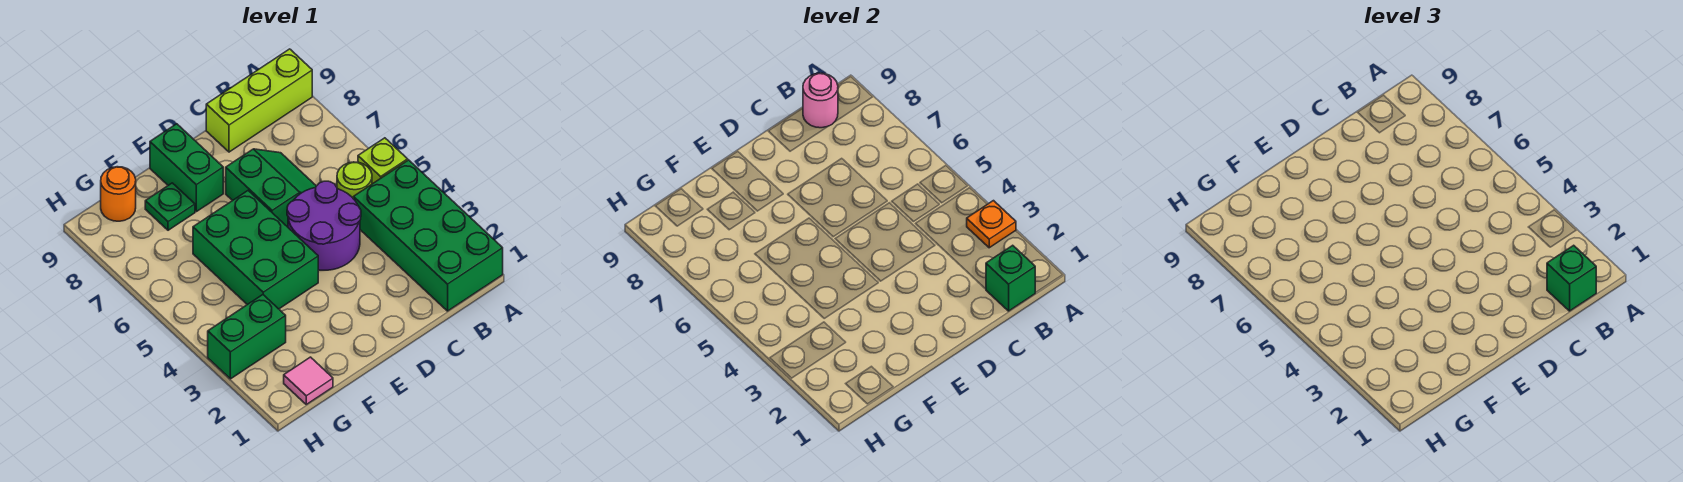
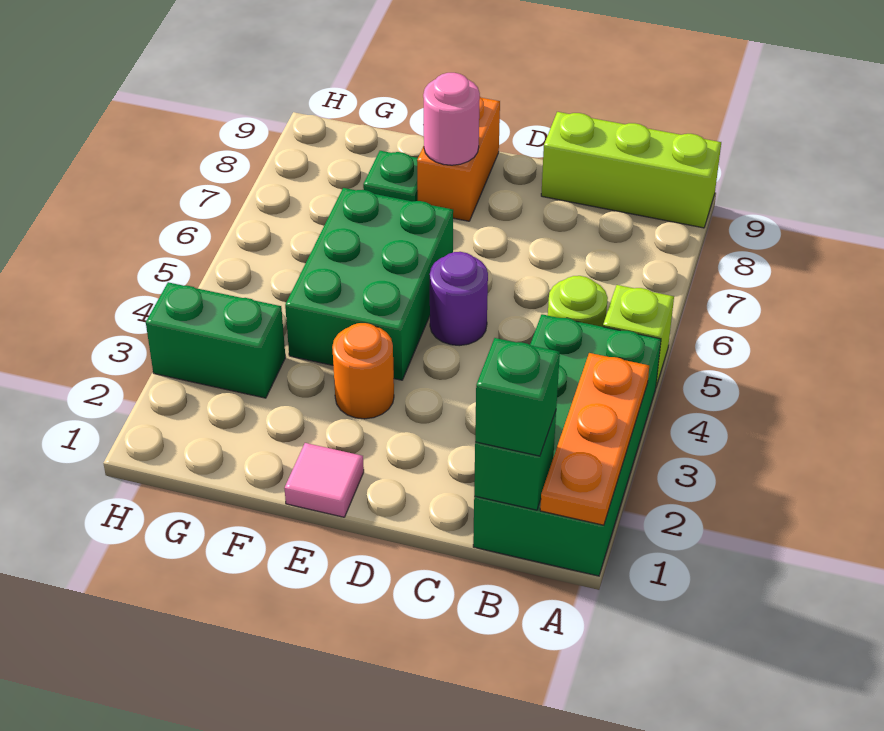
orange 1x1 plate [967,201,1016,248] -> orange 1x3 plate [540,353,649,525]
pink 1x1 round brick [803,73,838,128] -> pink 1x1 round brick moved to [423,73,480,165]
purple 2x2 round brick [287,181,361,270] -> purple 1x1 round brick [430,252,488,346]
green 2x2 slope [226,149,316,227] -> none
green 1x2 brick [150,124,223,212] -> orange 1x2 brick [417,97,500,221]
pink 1x1 tile [284,357,333,404] -> pink 1x1 tile moved to [284,443,364,517]
orange 1x1 round brick [101,167,136,221] -> orange 1x1 round brick moved to [332,323,394,419]

